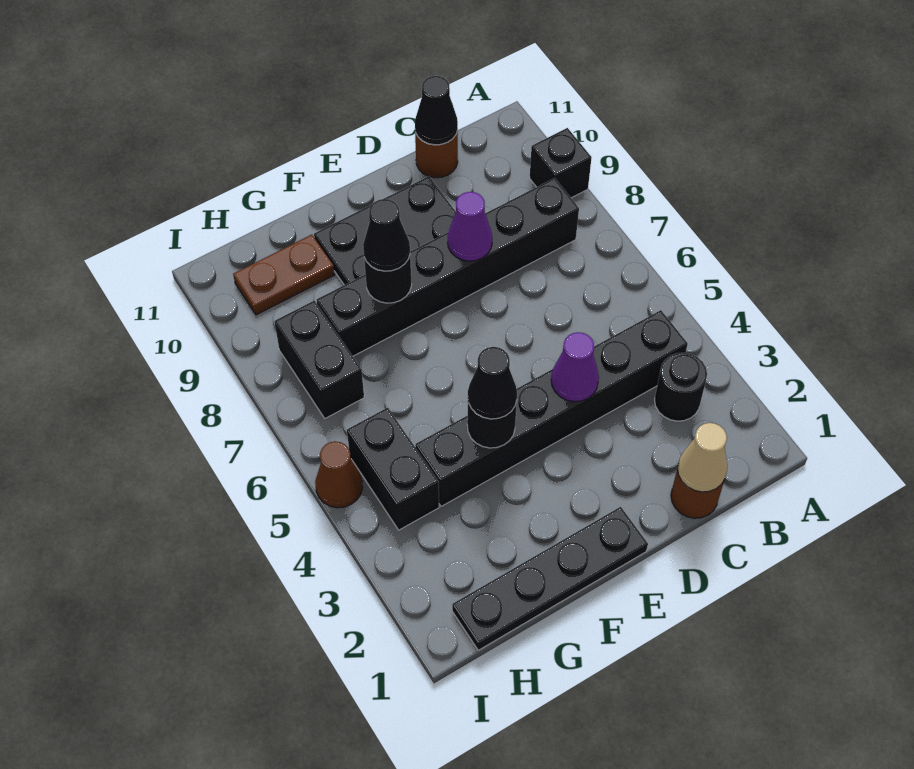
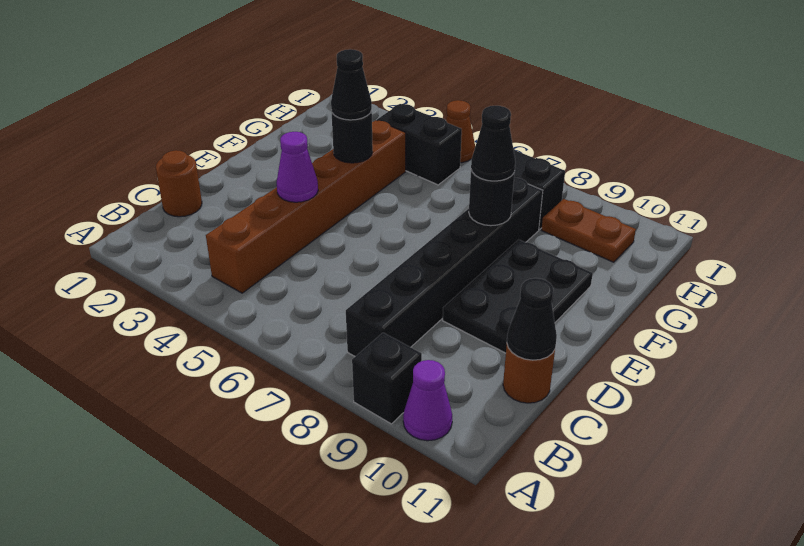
black 1x1 round brick [655,353,707,421] -> none
black 1x6 brick [416,310,688,506] -> brown 1x6 brick [206,120,406,293]
tan 1x1 cone [678,423,727,492] -> none
purple 1x1 cone [448,192,492,261] -> purple 1x1 cone moved to [403,360,452,441]
black 1x4 plate [452,507,648,650] -> none
brown 1x2 plate [233,235,335,315] -> brown 1x2 plate turned to [542,199,636,262]

